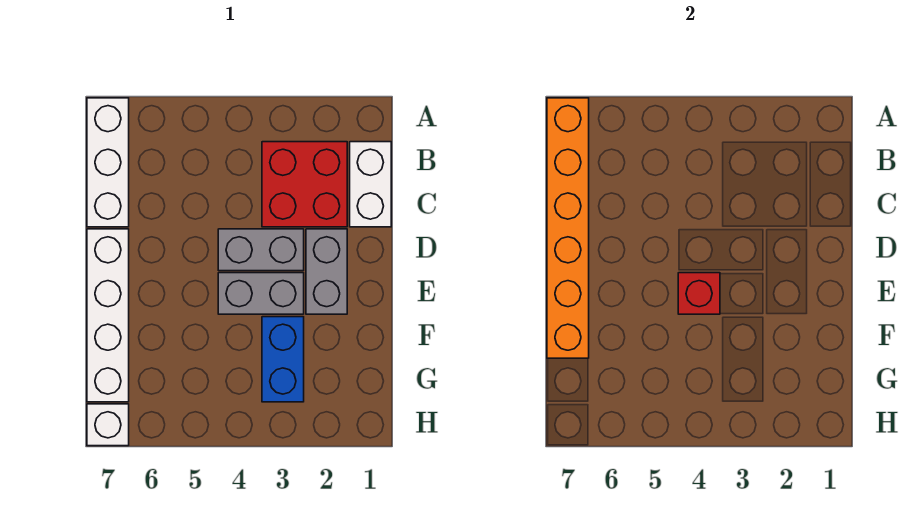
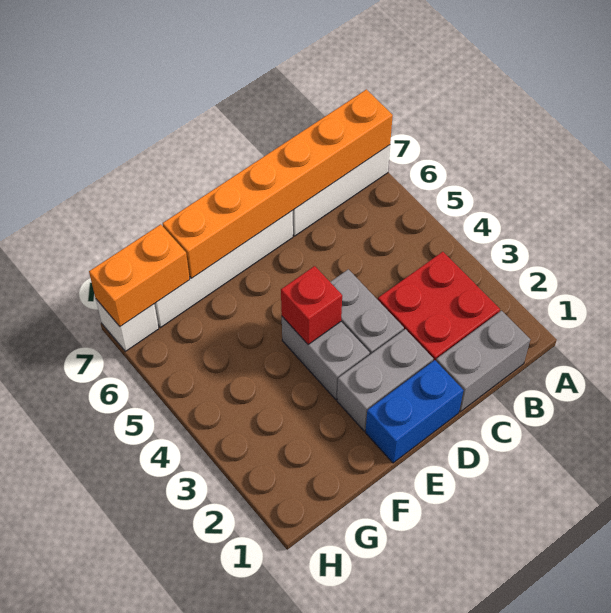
white 1x2 brick [350,142,391,227] -> grey 1x2 brick [436,311,530,412]
blue 1x2 brick [262,317,304,402] -> blue 1x2 brick moved to [365,360,463,463]
none -> orange 1x2 brick [89,224,190,327]

